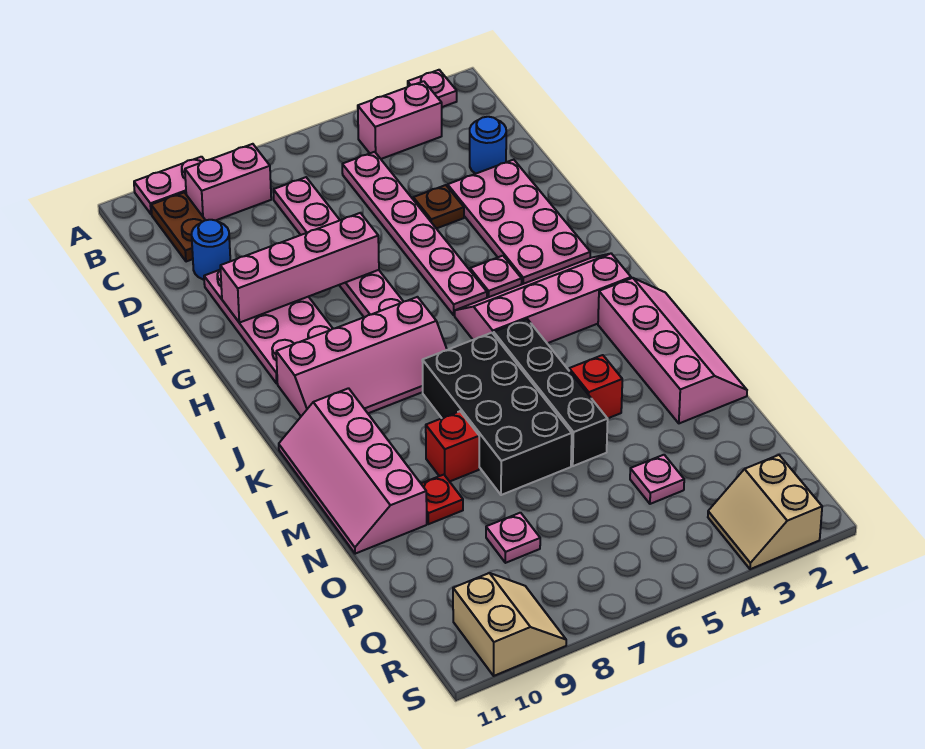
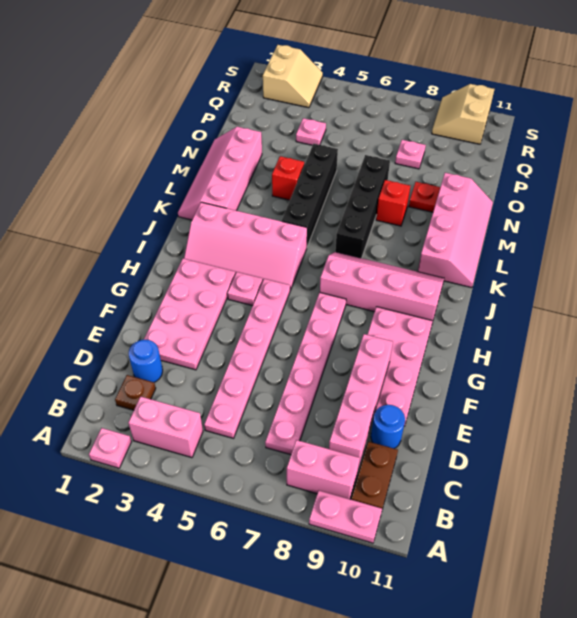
brown 1x1 plate [413,185,464,229] -> brown 1x1 plate moved to [115,375,156,410]
pink 1x4 brick [220,213,379,323] -> pink 1x4 brick turned to [329,334,393,468]
black 2x4 brick [422,333,572,495] -> black 1x4 brick [335,155,390,258]

